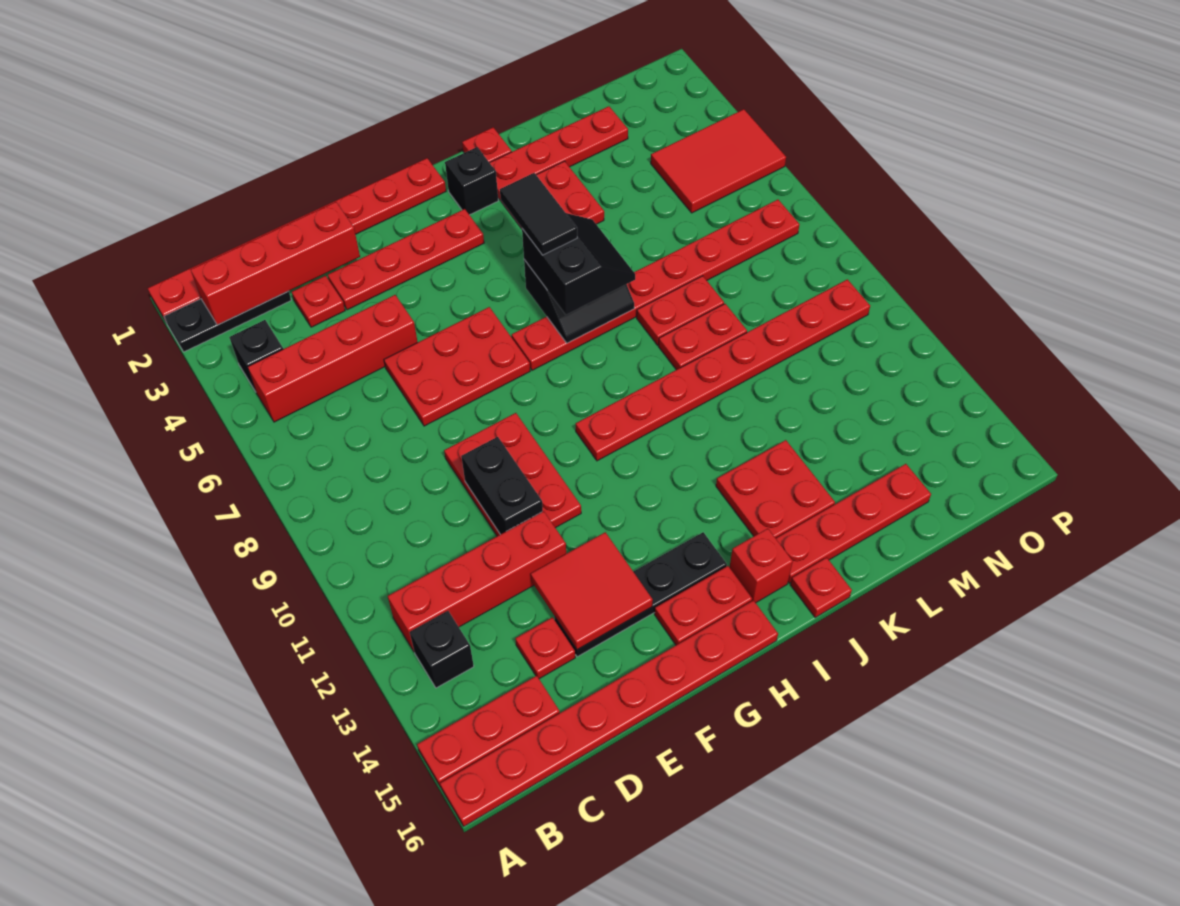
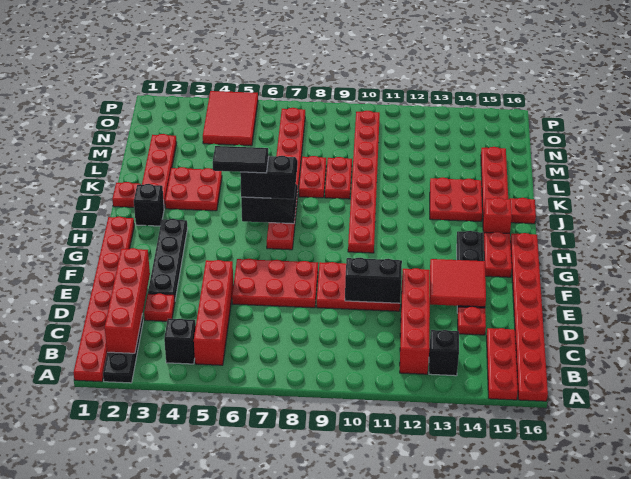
red 1x4 plate [328,209,484,310] -> black 1x4 plate [148,219,187,299]
red 2x3 plate [384,307,530,426] -> red 2x3 plate turned to [232,259,318,308]

